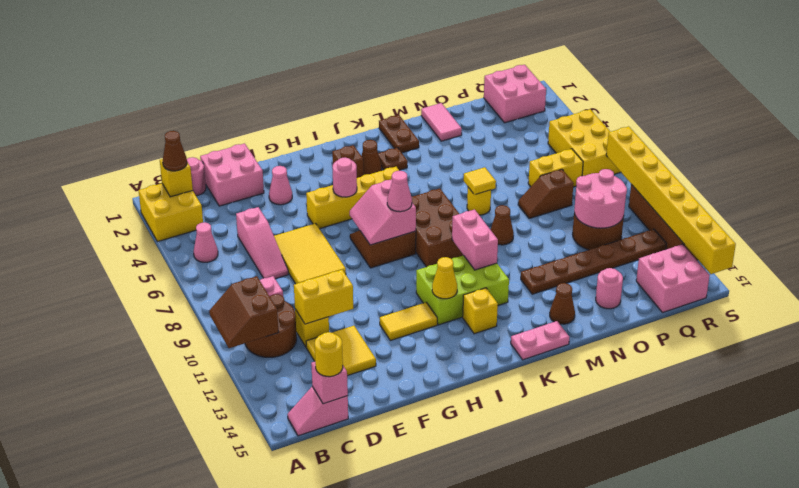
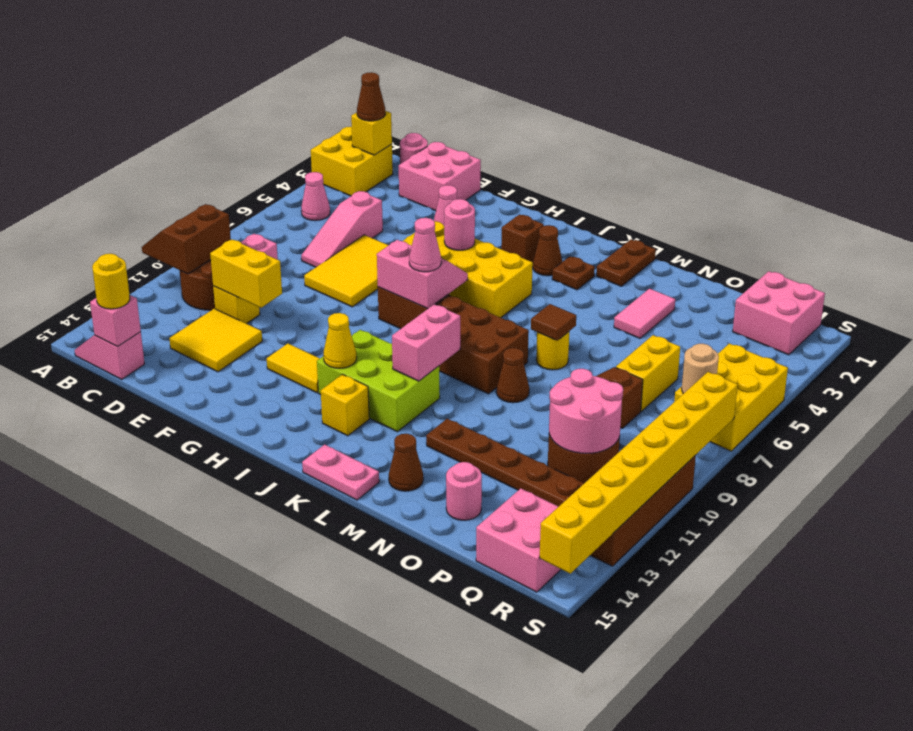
yellow 1x4 brick [306,167,399,229] -> yellow 2x4 brick [403,221,533,318]
pink 2x2 slope [350,179,416,245] -> pink 2x2 slope turned to [377,240,468,309]
brown 2x3 brick [412,189,463,267] -> brown 2x3 brick turned to [437,295,529,394]
yellow 1x1 tile [464,167,496,195] -> brown 1x1 tile [531,304,576,340]
pink 1x2 tile [421,103,462,141] -> pink 1x2 tile moved to [614,289,675,338]
yellow 1x2 brick [528,149,583,187] -> yellow 1x2 brick turned to [616,335,680,411]
none -> tan 1x1 round brick [682,344,719,394]

